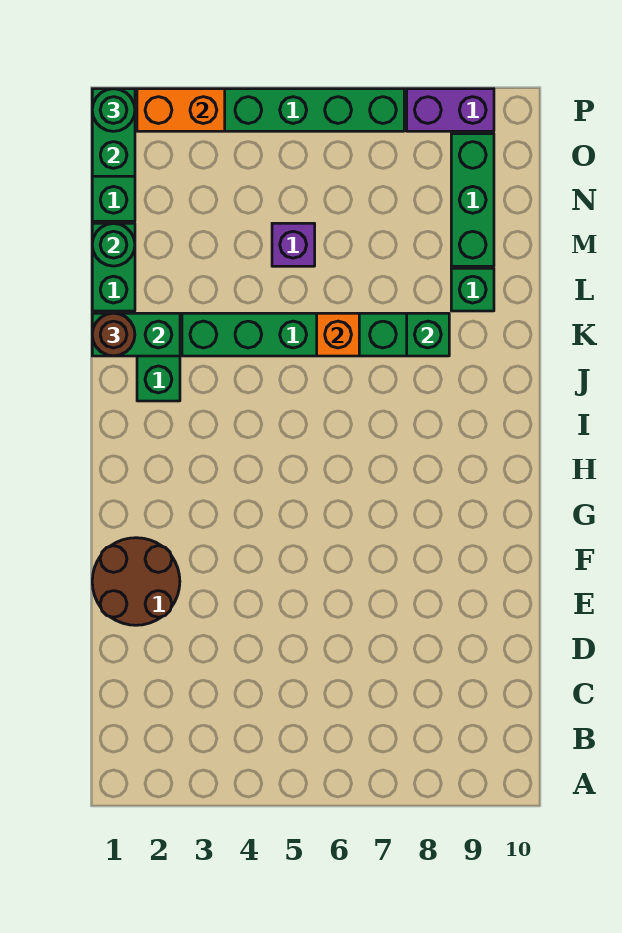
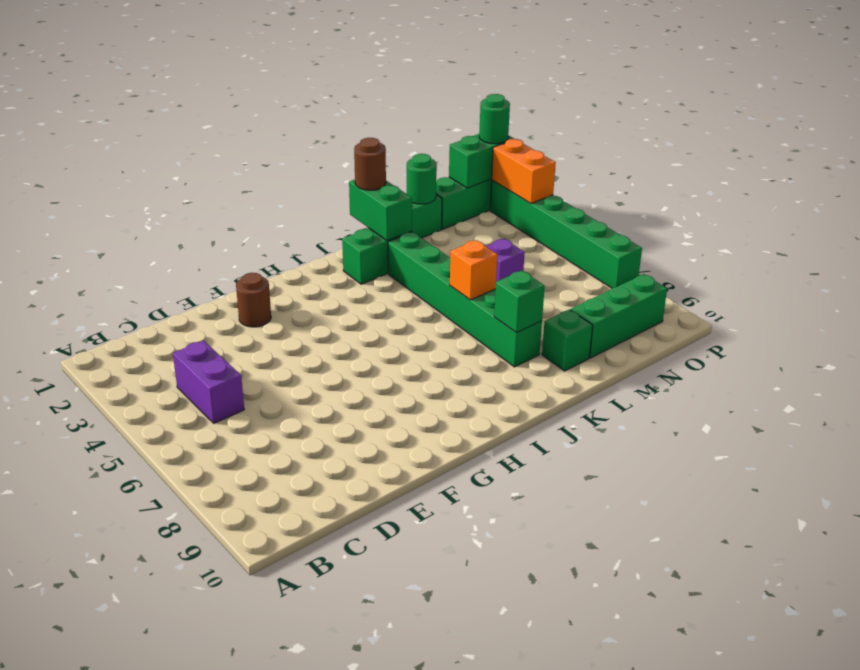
brown 2x2 round brick [92,538,180,625] -> brown 1x1 round brick [236,273,271,327]
purple 1x2 brick [407,89,494,131] -> purple 1x2 brick moved to [173,340,244,423]

